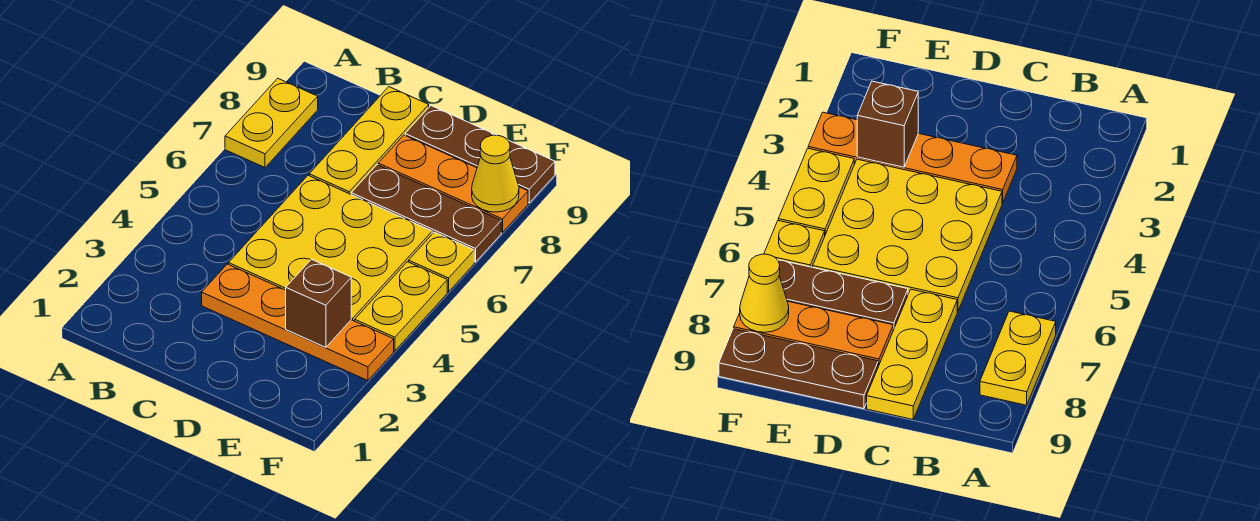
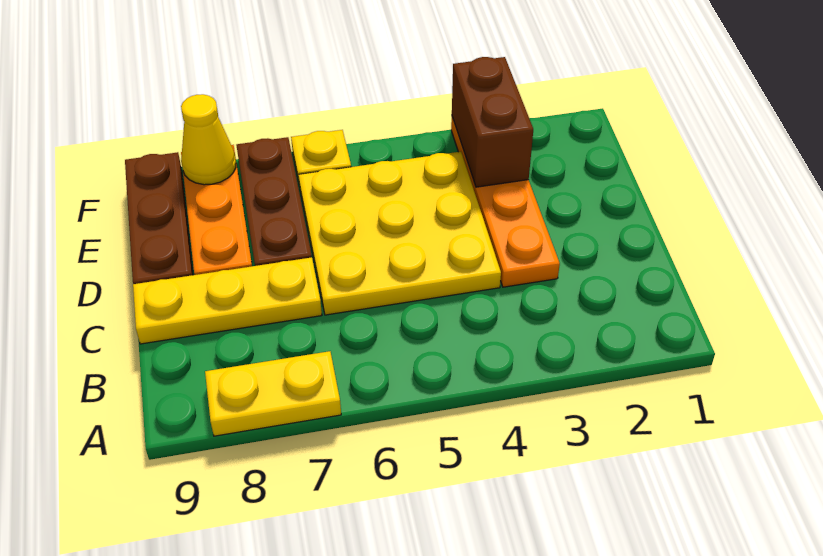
brown 1x1 brick [286,259,351,347] -> brown 1x2 brick [452,57,533,187]
yellow 1x2 plate [355,262,447,351] -> none

